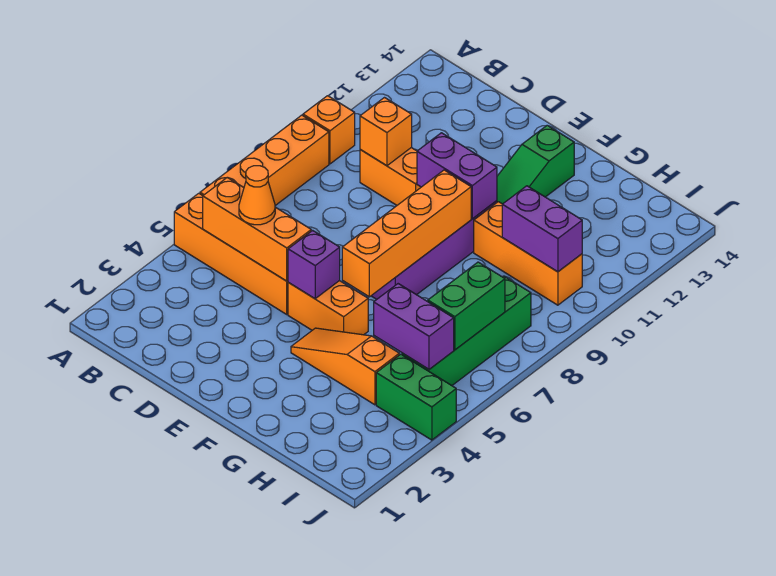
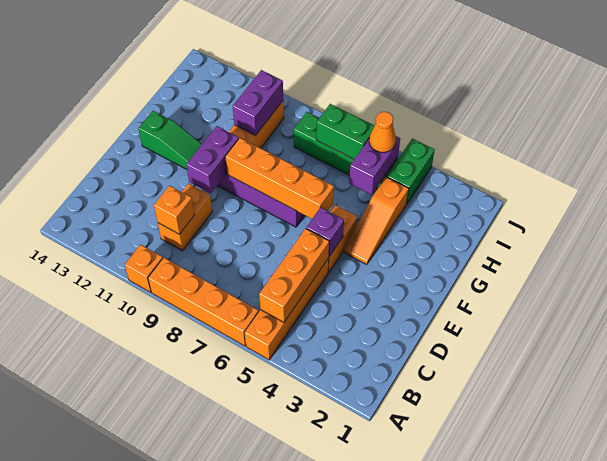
orange 1x1 cone [239,166,275,225] -> orange 1x1 cone moved to [369,112,396,152]

